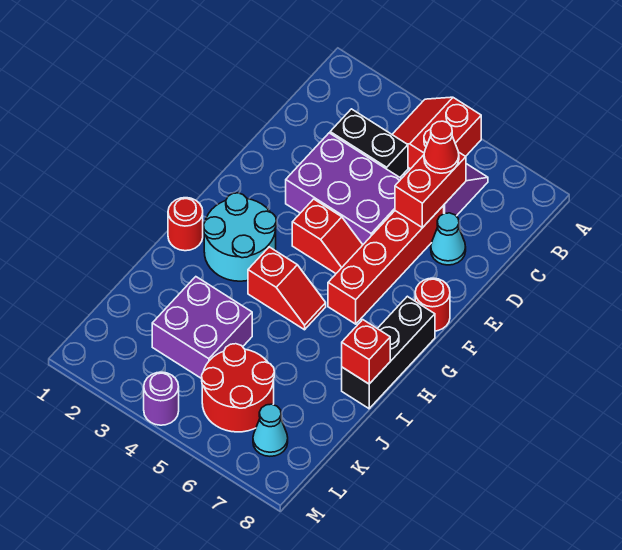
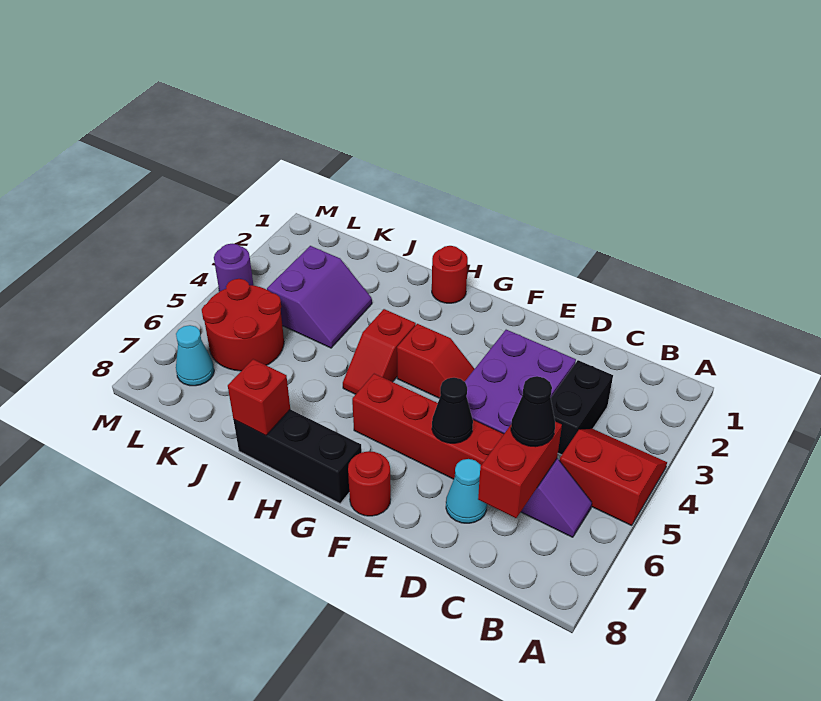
red 1x2 brick [395,152,466,228] -> red 1x2 brick turned to [478,422,562,518]
red 1x1 cone [424,121,459,173] -> black 1x1 cone [511,376,555,447]
none -> black 1x1 cone [432,378,473,443]
red 1x2 slope [292,199,363,273] -> red 1x2 slope turned to [397,324,474,398]
cyan 2x2 round brick [204,193,276,281] -> none
purple 2x2 brick [152,277,252,379] -> purple 2x2 slope [267,246,372,348]

